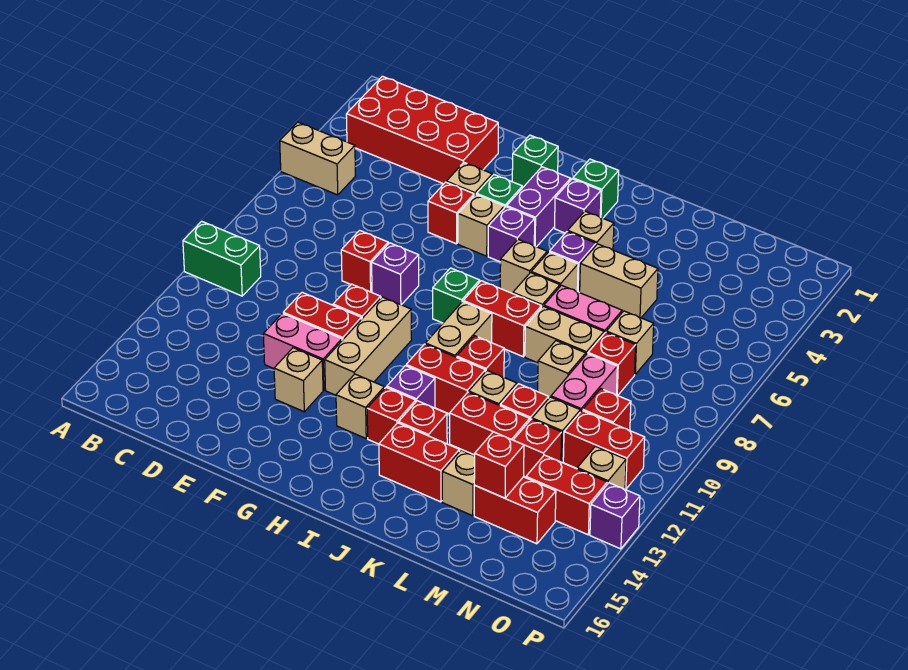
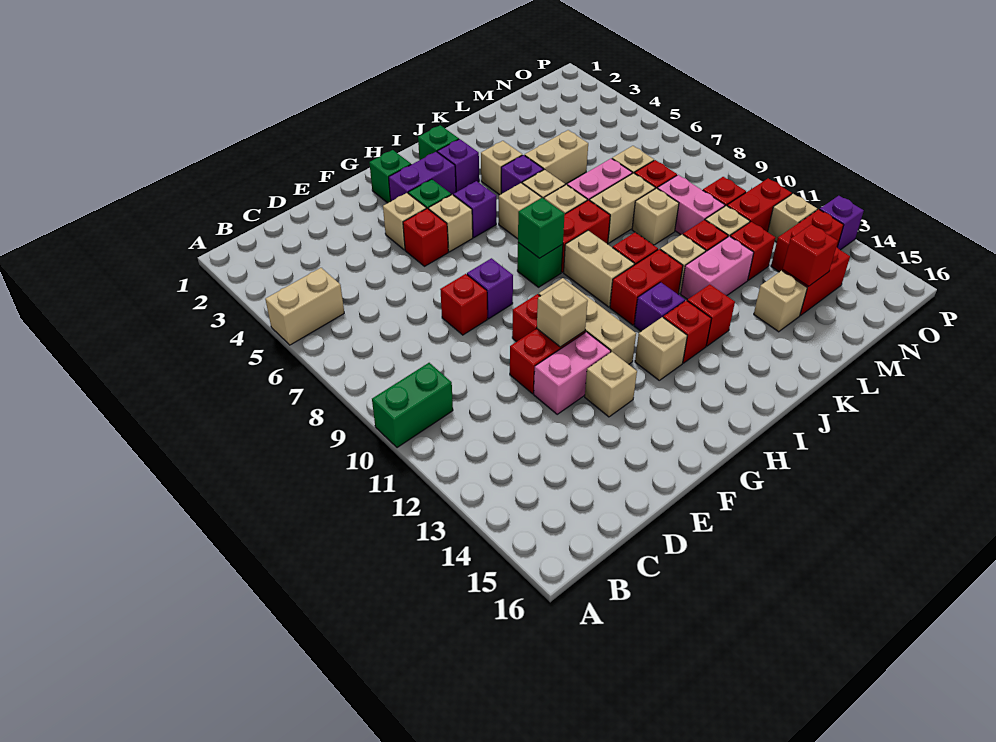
red 2x4 brick [346,76,498,184] -> none
none -> tan 1x1 brick [537,282,588,347]
purple 1x2 brick [507,167,571,247] -> purple 1x2 brick turned to [389,152,456,201]
none -> green 1x1 brick [518,198,565,258]
red 1x2 brick [379,423,459,502] -> none
red 1x2 brick [450,392,530,455] -> pink 1x2 brick [681,236,754,300]

